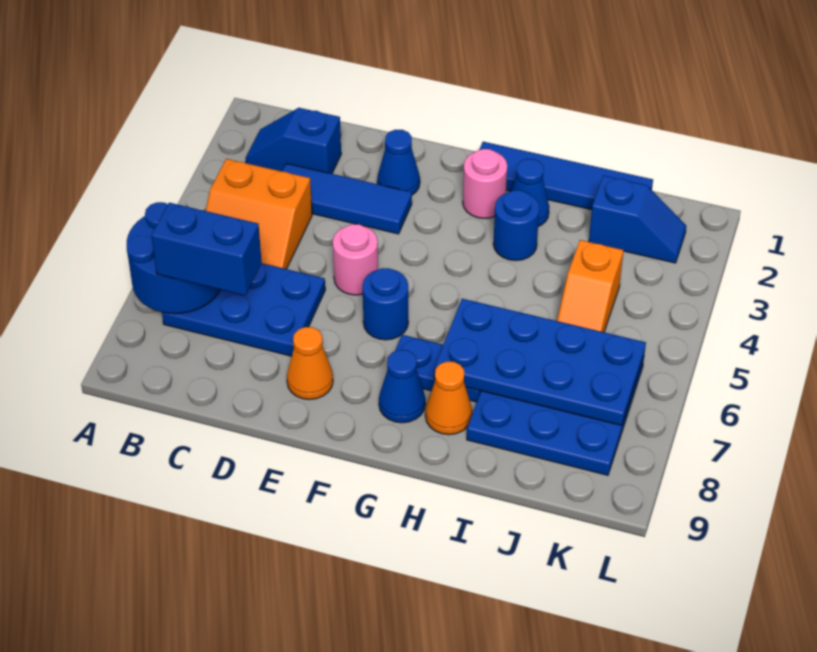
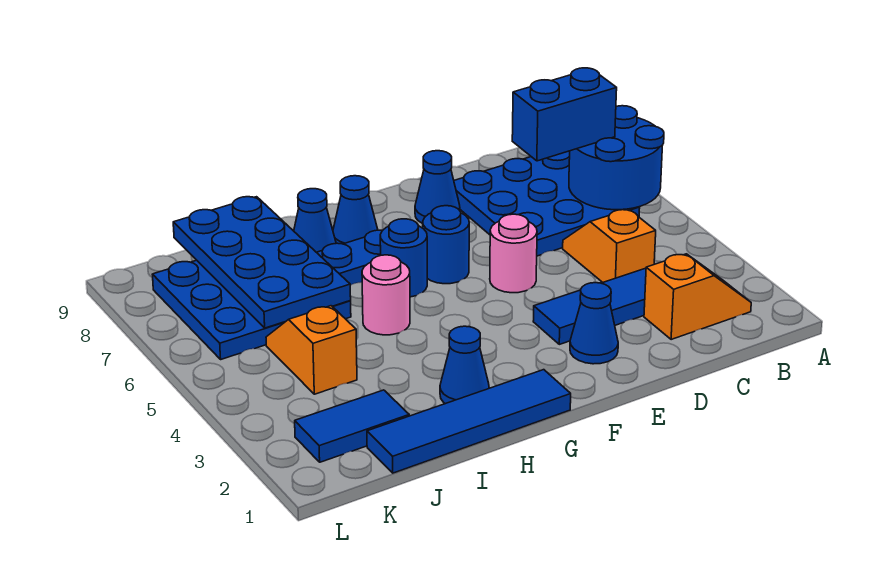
blue 1x2 slope [246,108,341,174] -> orange 1x2 slope [644,254,751,340]
orange 2x2 slope [206,159,312,269] -> orange 1x2 slope [563,209,656,282]
blue 2x3 plate [162,263,325,356] -> blue 3x3 plate [454,151,640,256]
orange 1x1 cone [287,327,333,400] -> blue 1x1 cone [415,151,460,224]
pink 1x1 round brick [463,149,507,219] -> pink 1x1 round brick moved to [362,255,410,335]
blue 1x1 round brick [493,190,539,261] -> blue 1x1 round brick moved to [380,219,427,297]
blue 2x4 plate [434,299,646,425] -> blue 2x4 plate turned to [173,197,351,328]
orange 1x1 cone [425,362,472,435] -> blue 1x1 cone [294,189,336,252]
blue 1x2 slope [589,176,686,263] -> blue 1x2 tile [295,390,409,462]

